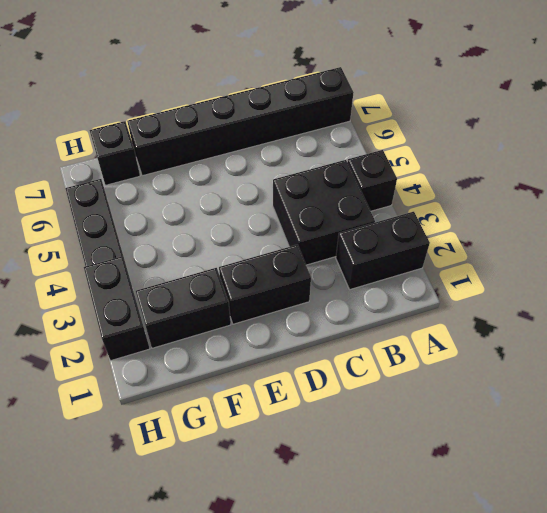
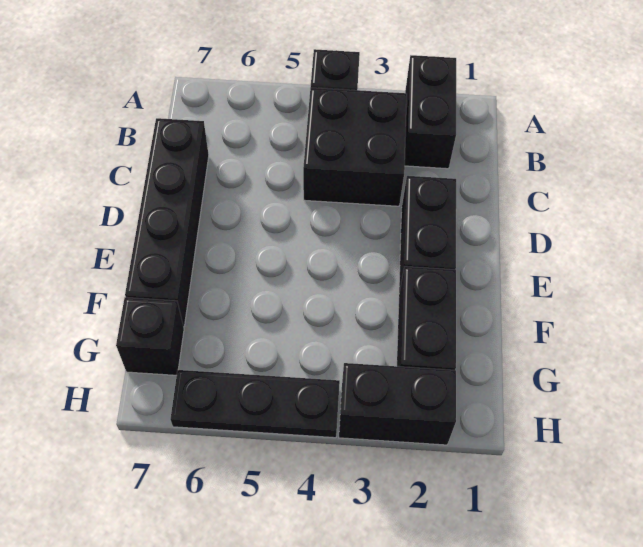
black 1x6 brick [127,67,354,176] -> black 1x4 brick [125,118,209,326]

